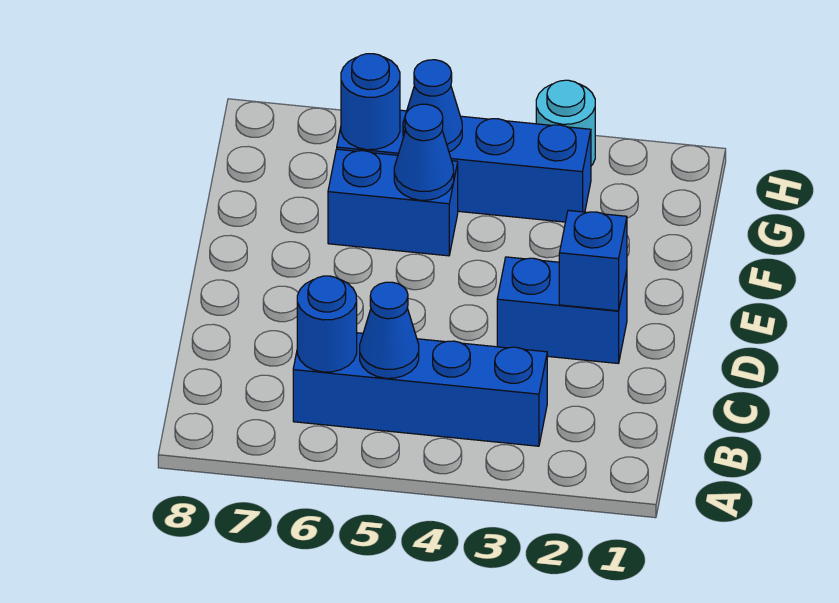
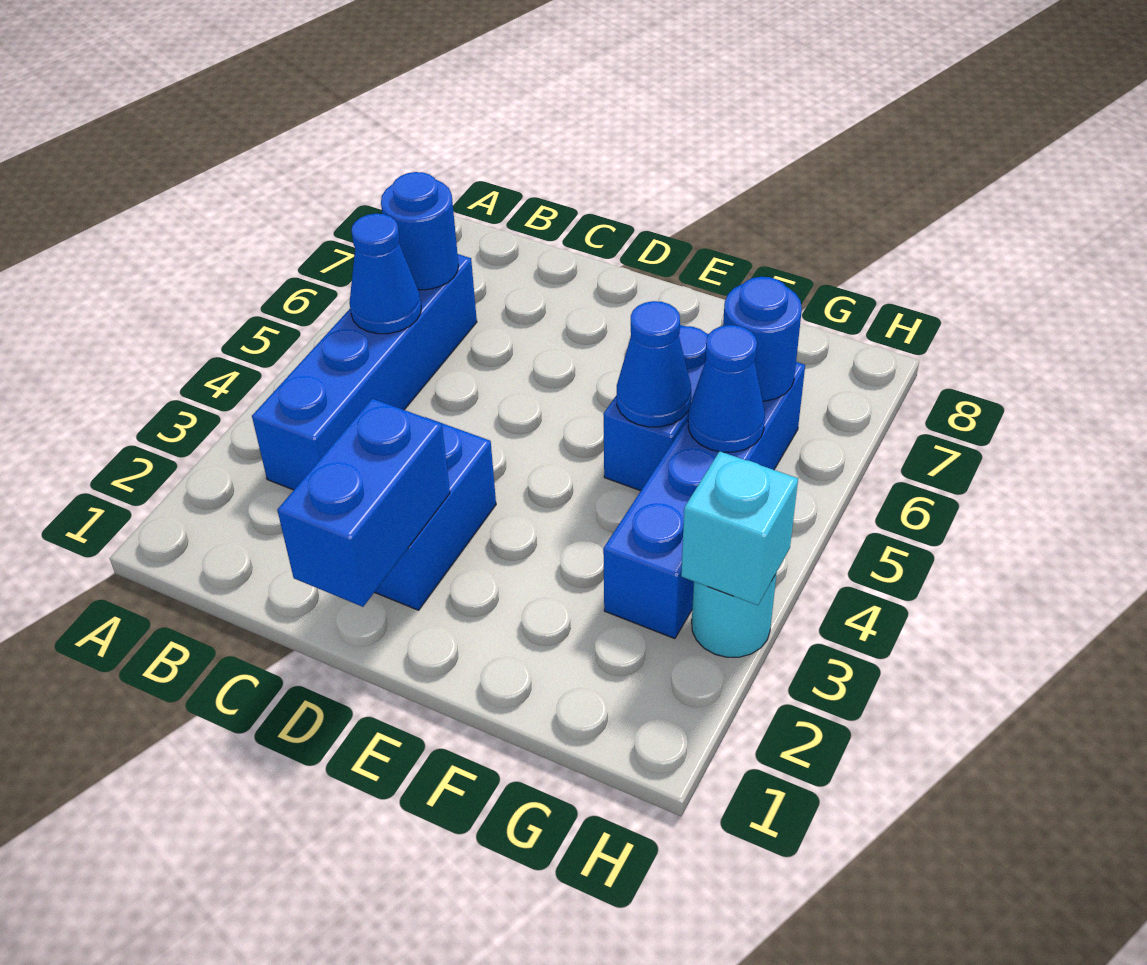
blue 1x1 brick [559,210,627,311] -> blue 1x2 brick [277,399,450,607]
none -> cyan 1x1 brick [681,451,798,605]

